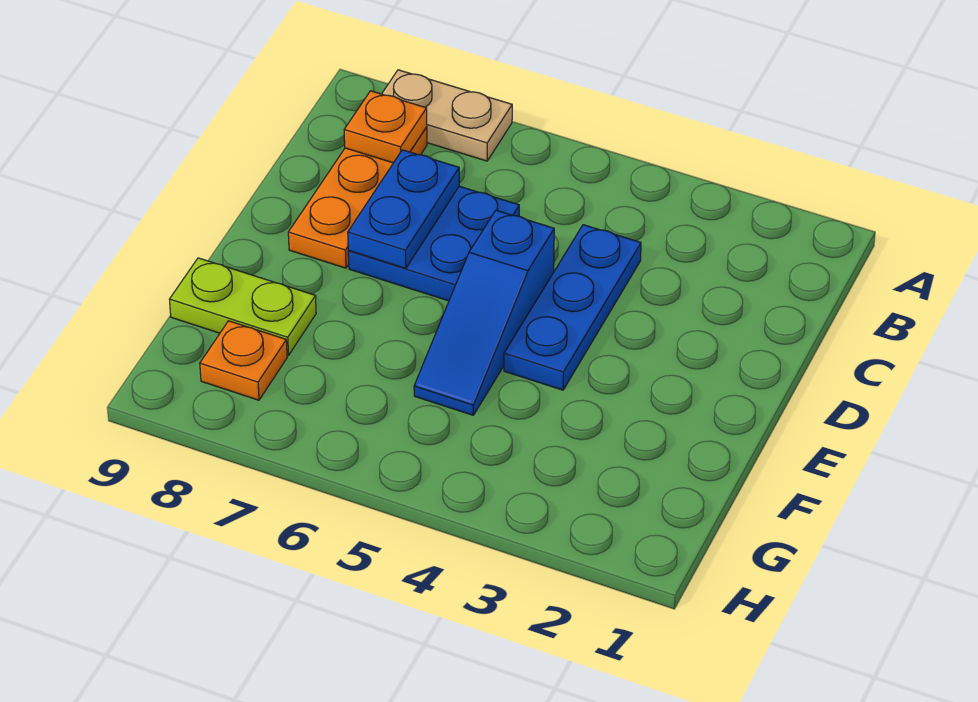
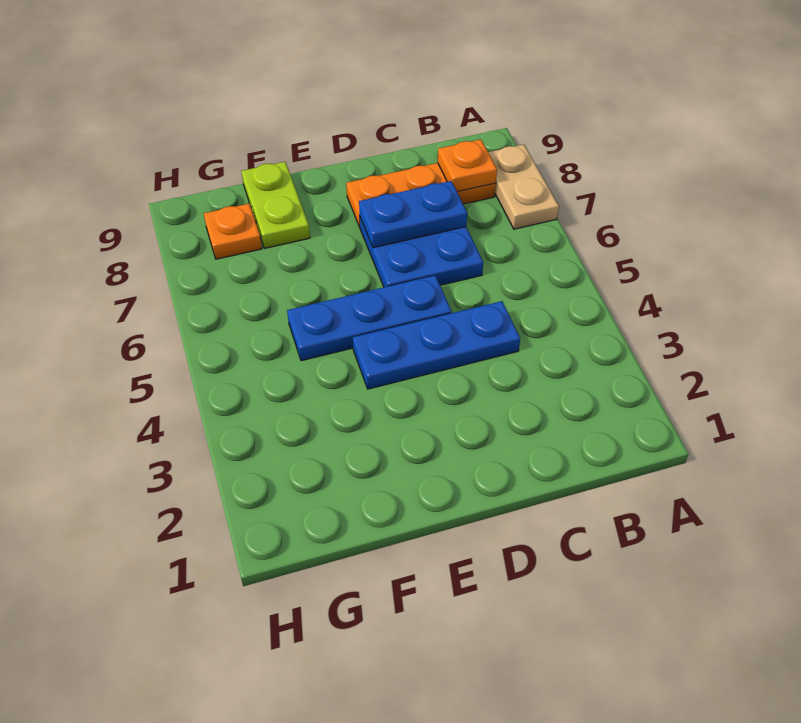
blue 1x3 slope [414,210,554,415] -> blue 1x3 plate [287,275,452,361]

